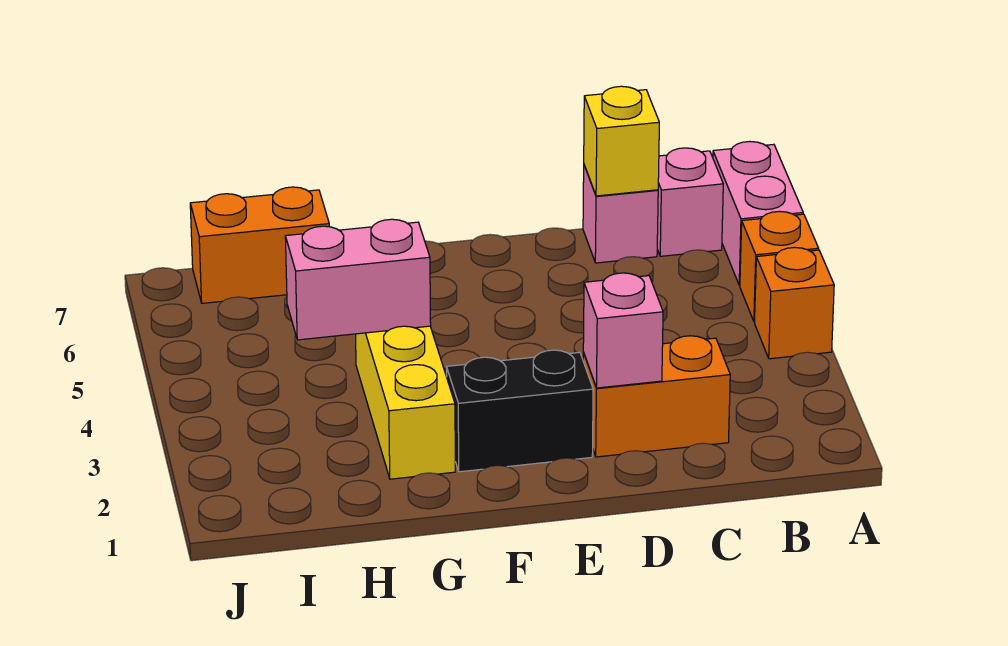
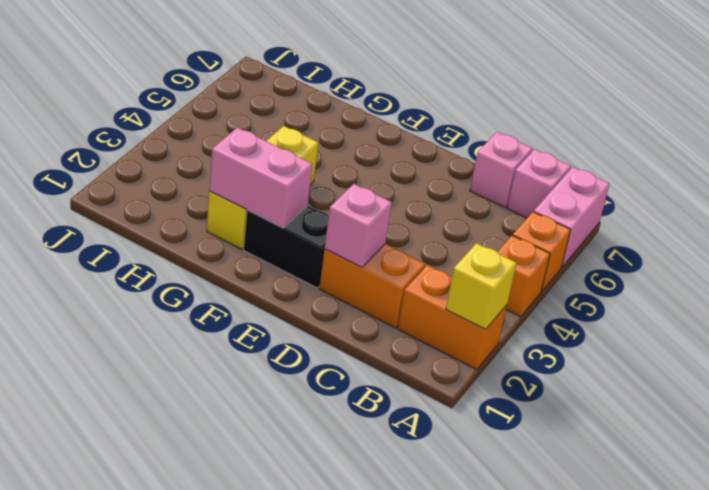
yellow 1x1 brick [584,86,659,196] -> yellow 1x1 brick moved to [446,243,516,329]
pink 1x2 brick [285,219,431,340] -> pink 1x2 brick moved to [209,127,312,228]
orange 1x2 brick [190,187,329,303] -> orange 1x2 brick moved to [398,265,507,370]

